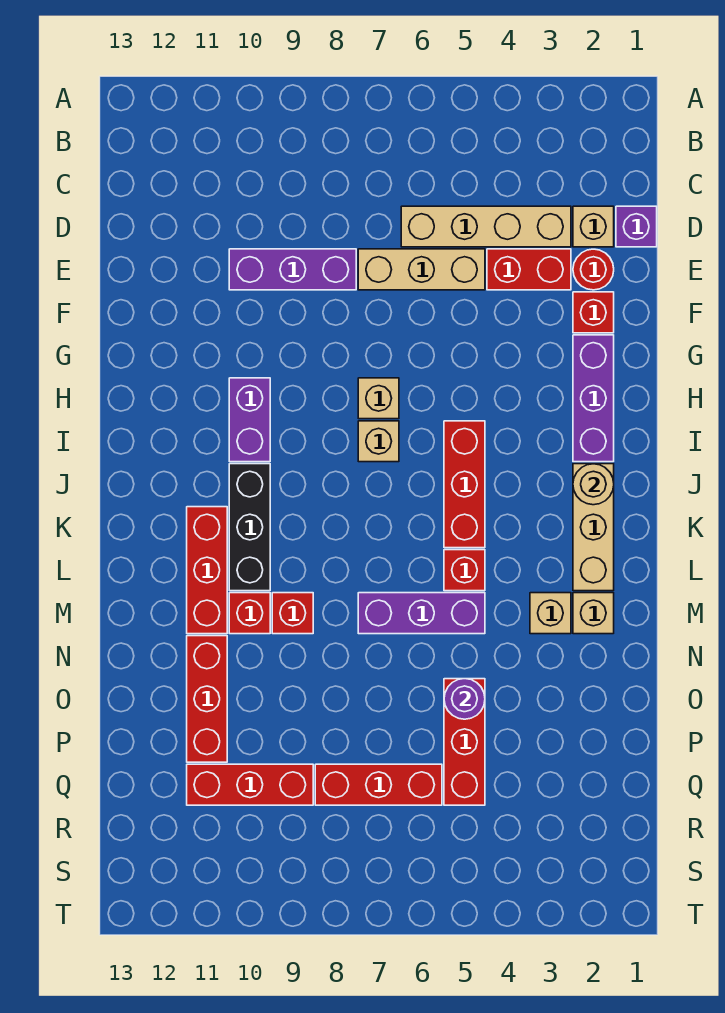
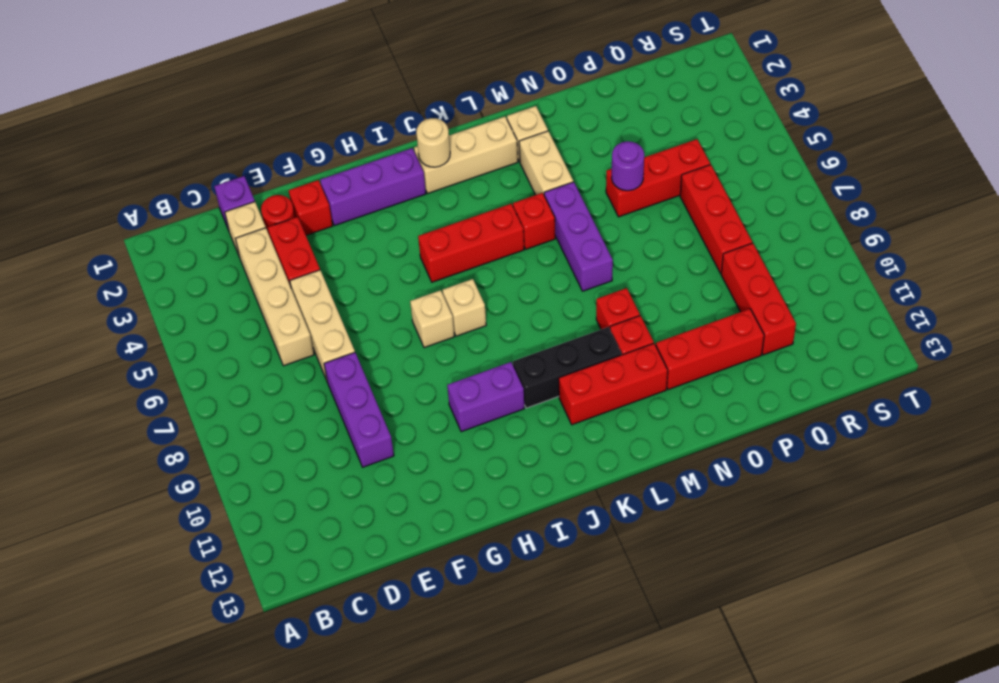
tan 1x1 brick [530,593,571,634] -> tan 1x2 brick [519,131,573,195]

